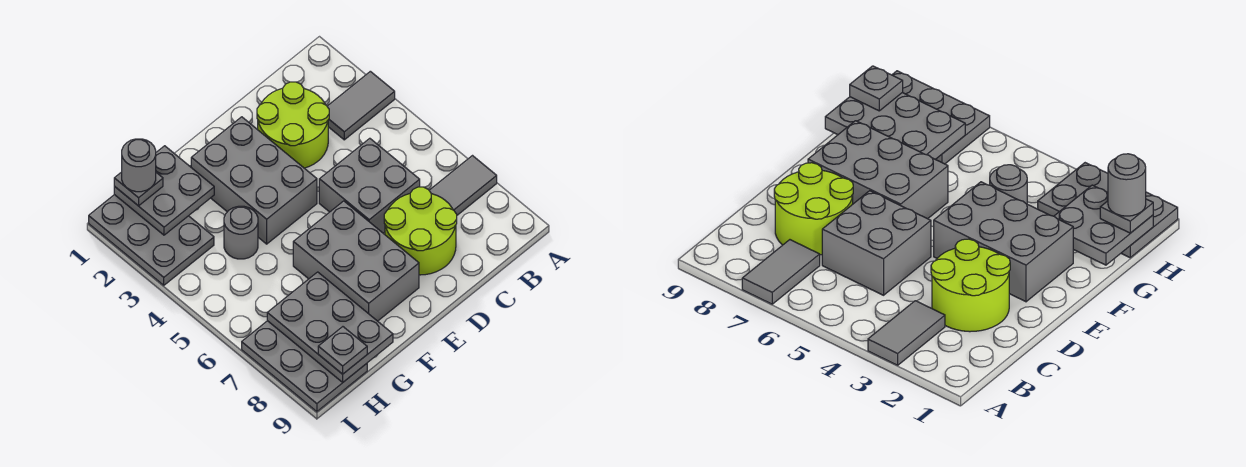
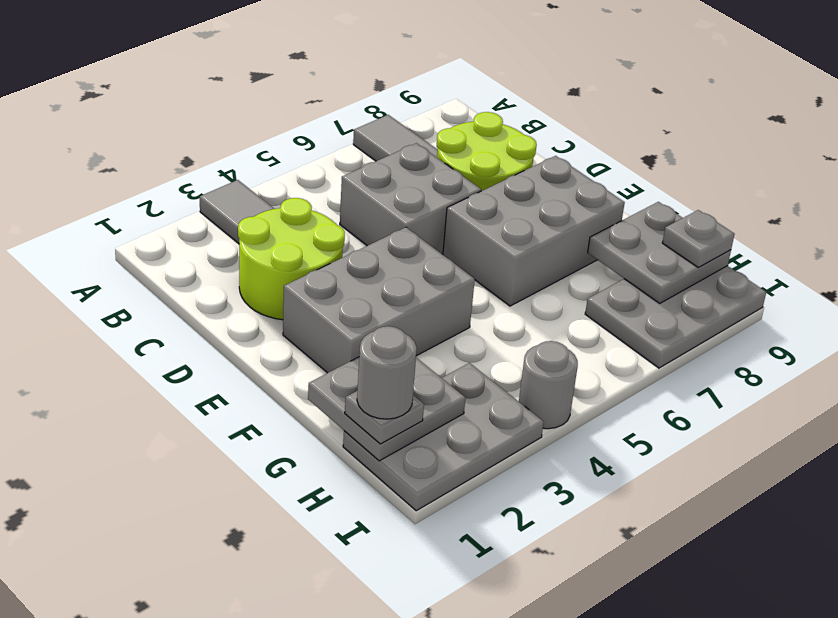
grey 1x1 round brick [224,206,258,259] -> grey 1x1 round brick moved to [519,341,578,429]
grey 2x3 plate [267,272,393,383] -> grey 2x2 plate [588,202,731,303]

